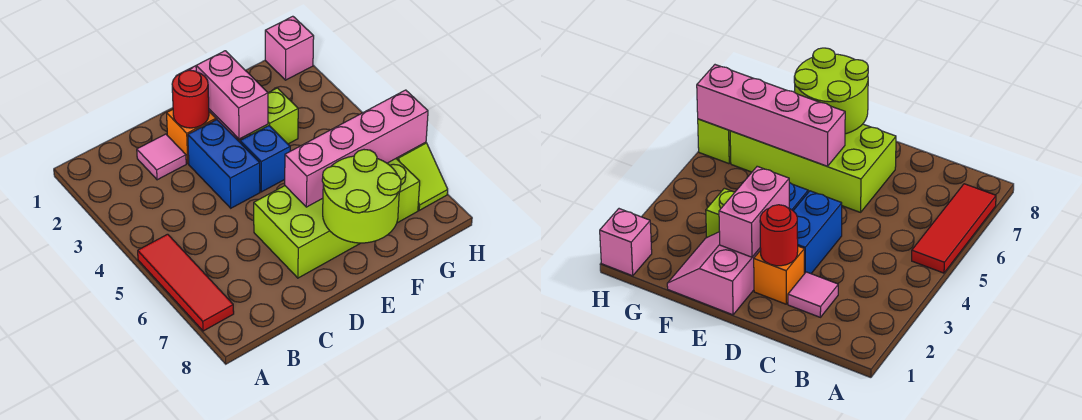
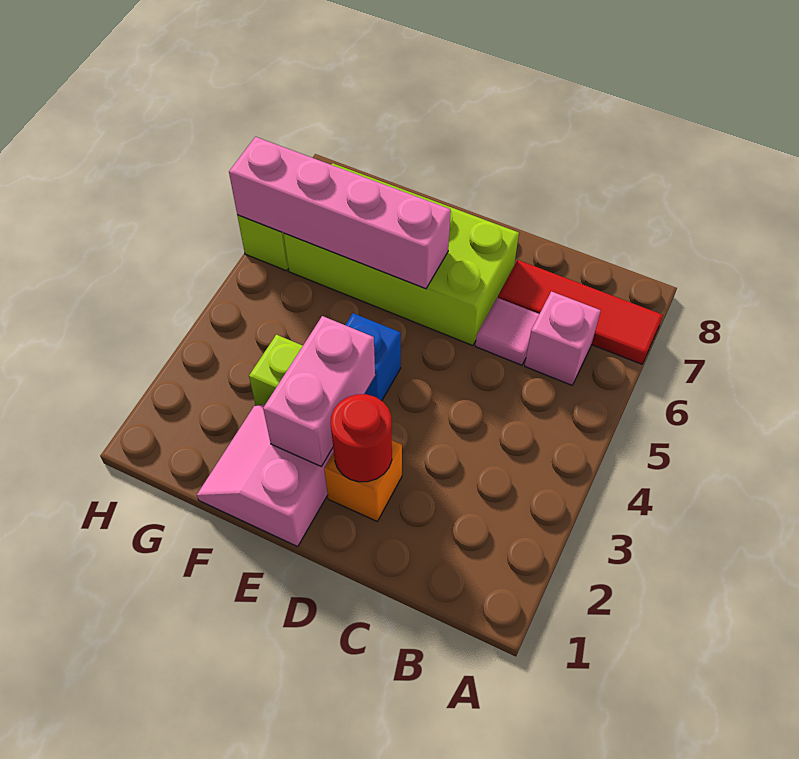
red 1x3 tile [138,234,234,331] -> red 1x3 tile turned to [498,260,663,364]
pink 1x1 tile [137,134,186,180] -> pink 1x1 tile moved to [475,298,539,365]
blue 1x2 brick [188,120,260,208] -> none
lime 2x2 round brick [322,150,401,243] -> none
pink 1x1 brick [265,16,314,80] -> pink 1x1 brick moved to [525,291,601,385]

